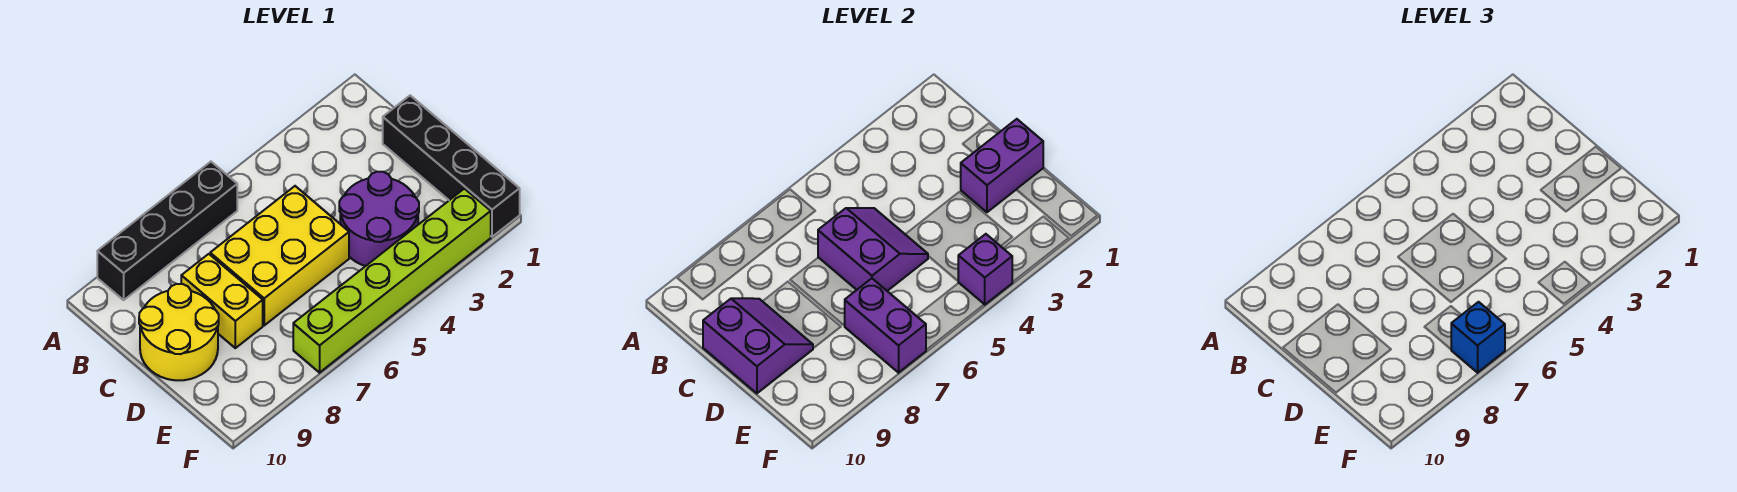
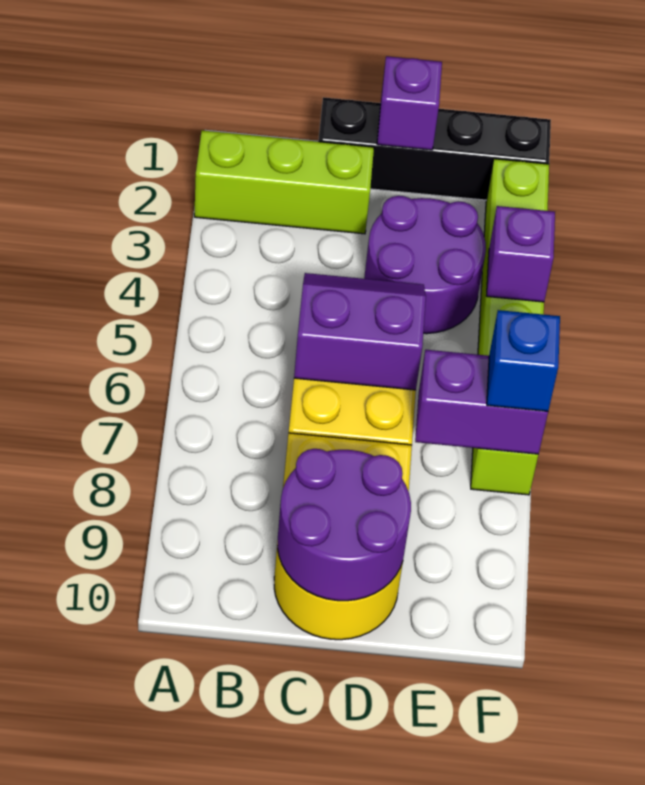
none -> lime 1x3 brick [194,130,374,234]
black 1x4 brick [97,162,237,300] -> none
purple 2x2 slope [703,298,813,393] -> purple 2x2 round brick [277,449,411,601]
purple 1x2 brick [961,119,1043,212] -> purple 1x1 brick [377,56,442,150]

